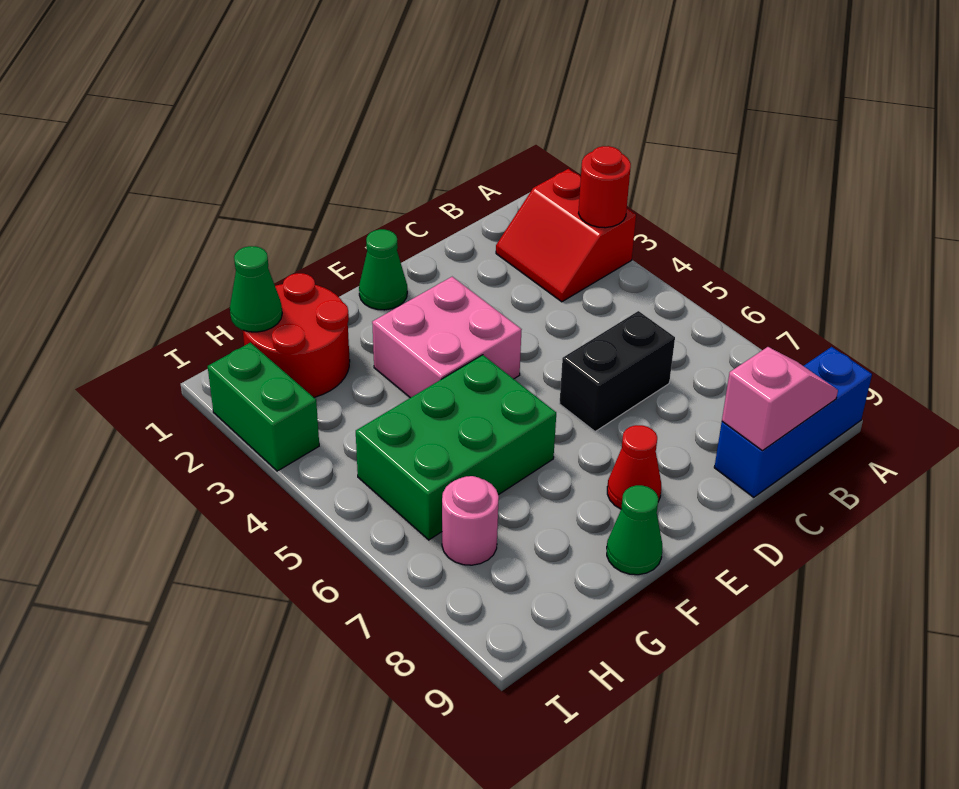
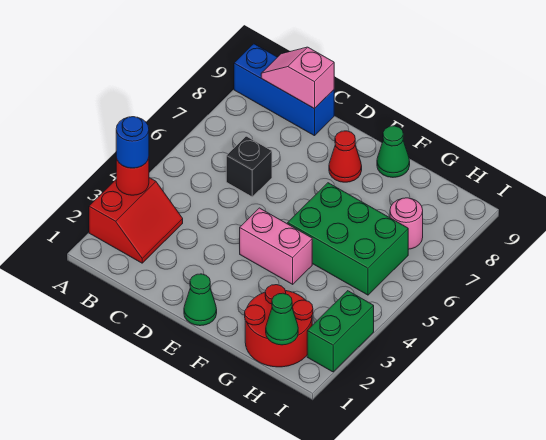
none -> blue 1x1 round brick [116,117,149,168]
black 1x2 brick [559,311,675,432] -> black 1x1 brick [226,136,272,197]
pink 2x2 brick [372,277,522,398] -> pink 1x2 brick [240,208,312,284]

